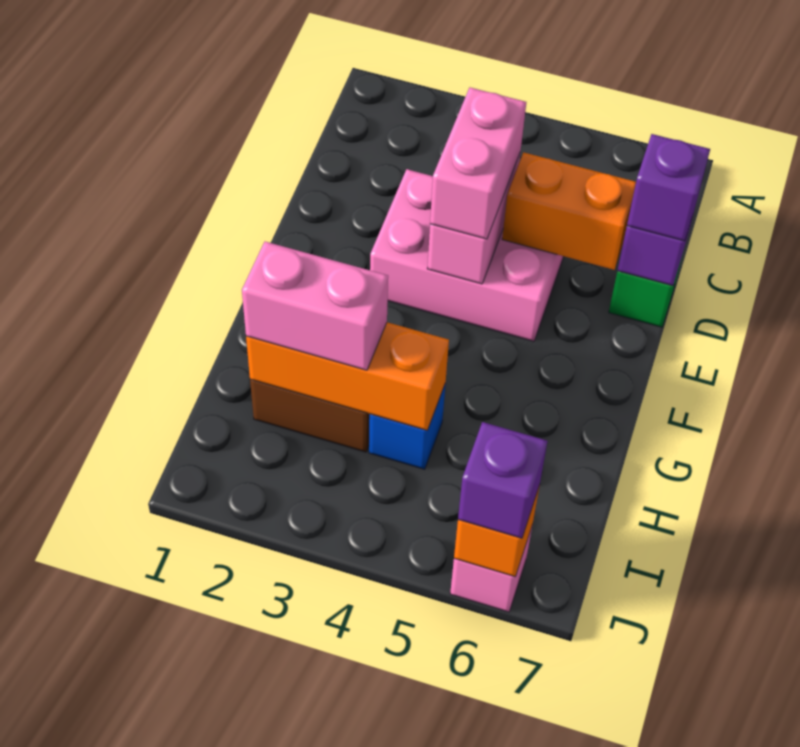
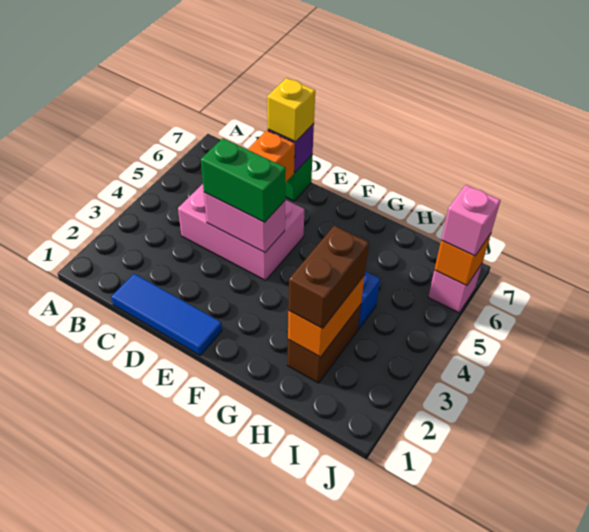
none -> blue 1x3 tile [111,274,222,355]
pink 2x3 brick [370,169,564,341] -> pink 2x3 brick turned to [178,184,304,280]
pink 1x2 brick [430,88,526,239] -> green 1x2 brick [201,138,286,222]
purple 1x1 brick [627,134,710,241] -> yellow 1x1 brick [267,78,315,142]
orange 1x3 brick [246,322,449,430] -> orange 1x2 brick [288,275,365,357]
pink 1x2 brick [242,242,388,370] -> brown 1x2 brick [289,226,369,328]
purple 1x1 brick [458,422,547,538] -> pink 1x1 brick [441,185,501,256]

